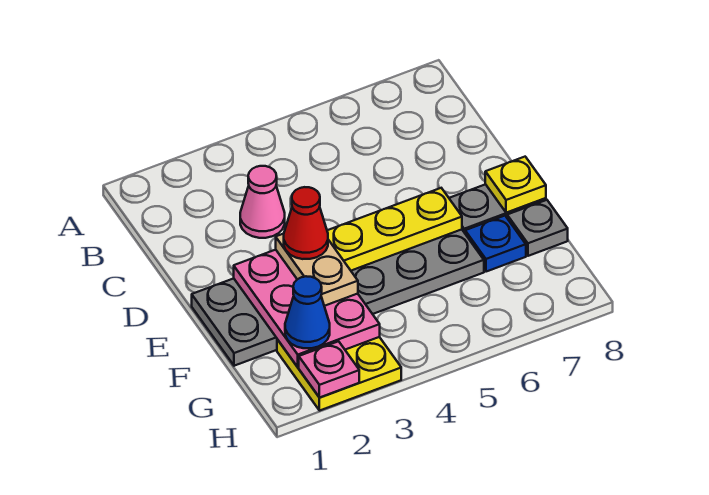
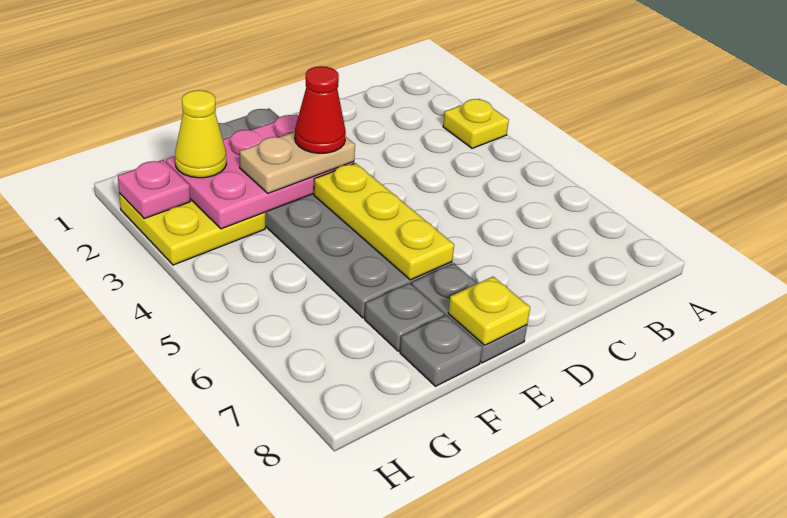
none -> yellow 1x1 plate [443,99,509,149]
pink 1x1 cone [240,166,285,238] -> none
blue 1x1 plate [465,216,526,272] -> grey 1x1 plate [365,283,444,351]
blue 1x1 cone [285,276,330,348] -> yellow 1x1 cone [175,90,227,178]

